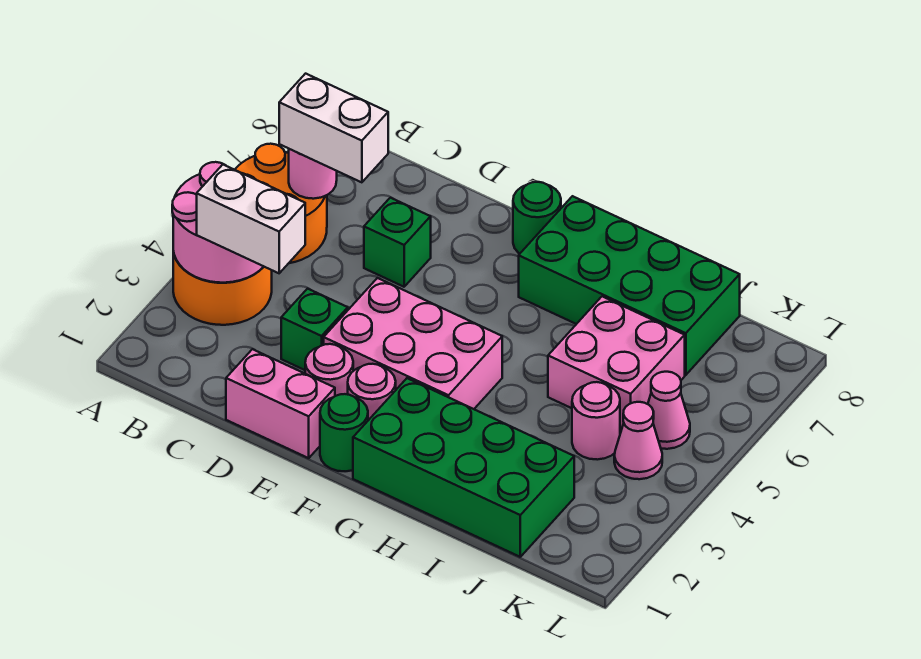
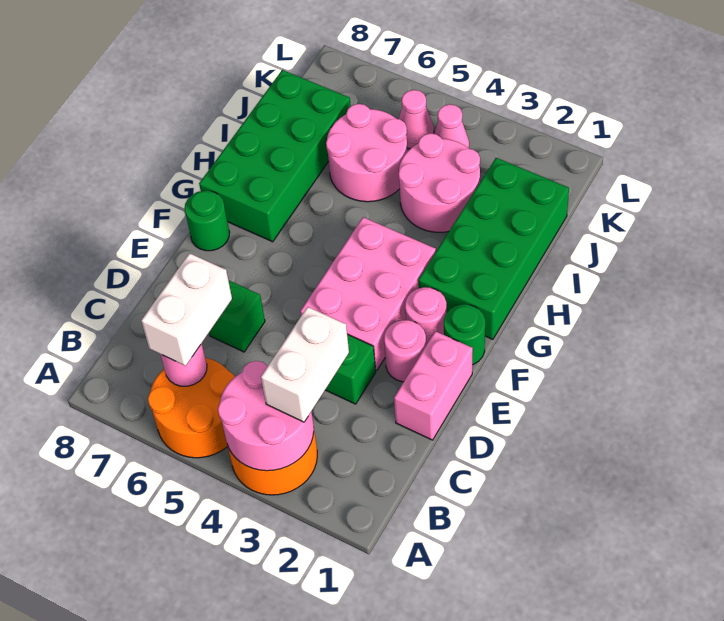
pink 2x2 brick [548,296,685,431] -> pink 2x2 round brick [326,104,407,202]
pink 1x1 round brick [572,382,620,460] -> pink 2x2 round brick [398,133,480,232]

